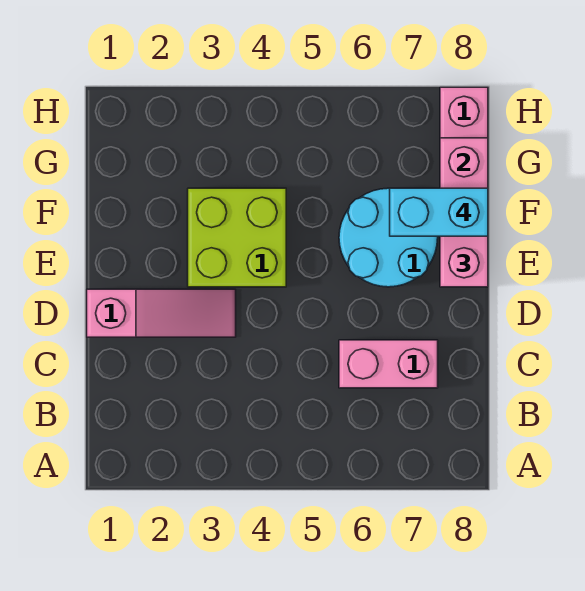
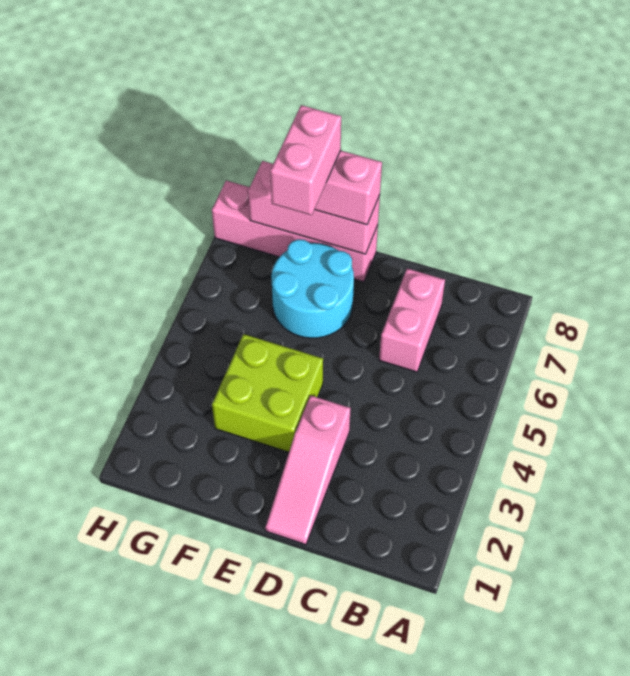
pink 1x3 slope [87,289,236,337] -> pink 1x3 slope turned to [265,396,351,545]
cyan 1x2 brick [390,188,488,236] -> pink 1x2 brick [270,105,341,215]

